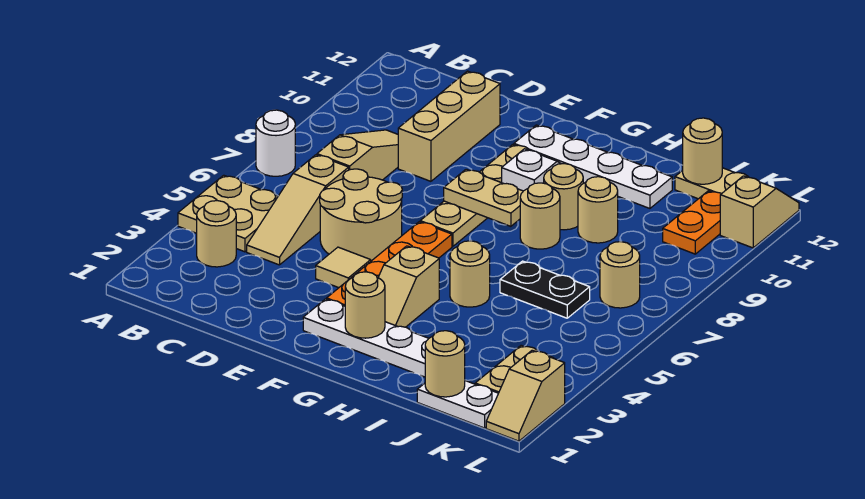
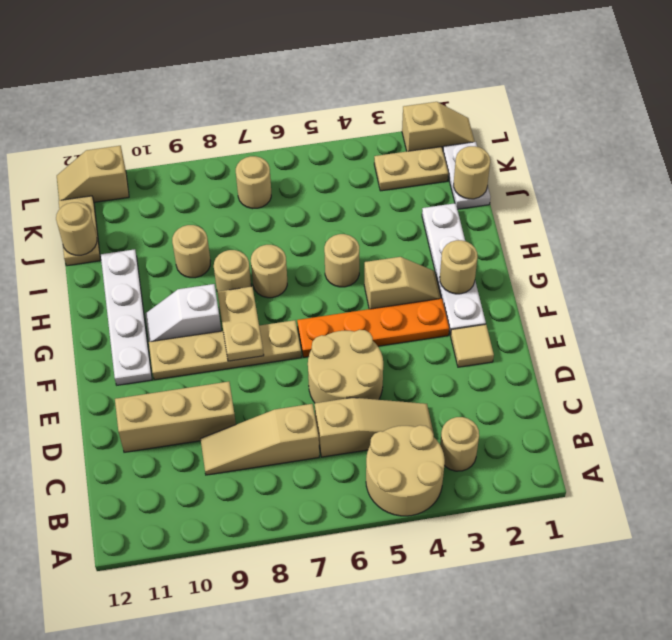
tan 2x2 plate [178,175,278,252] -> tan 2x2 round brick [366,425,445,516]
white 1x1 round brick [256,110,295,176] -> none
tan 1x1 tile [316,247,371,288] -> tan 1x1 tile moved to [451,324,494,367]
tan 1x1 round brick [544,164,583,230] -> tan 1x1 round brick moved to [251,245,287,298]
black 1x2 plate [500,261,590,318] -> none
orange 1x2 plate [663,191,721,254] -> none

